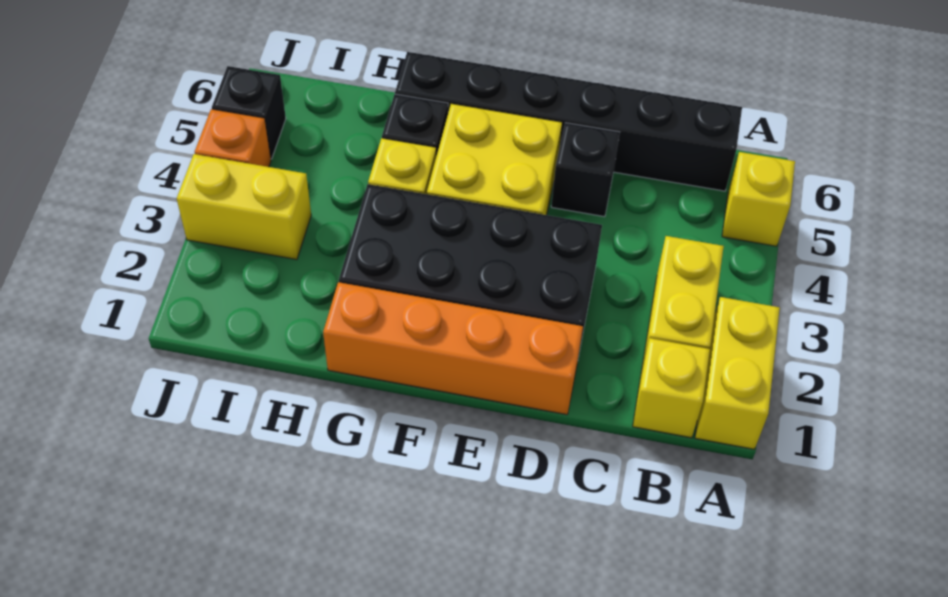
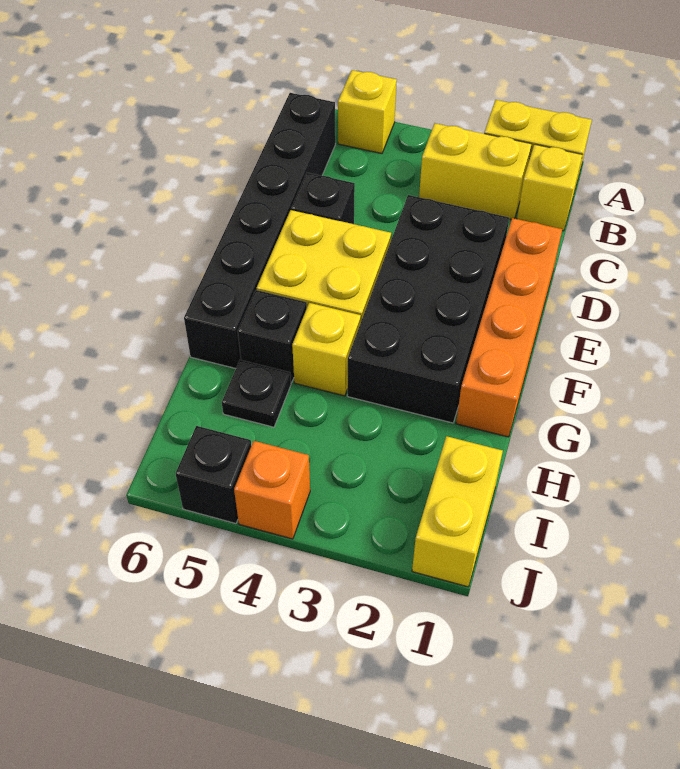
none -> black 1x1 plate [222,360,291,427]
yellow 1x2 brick [177,154,311,260] -> yellow 1x2 brick moved to [412,436,503,587]

